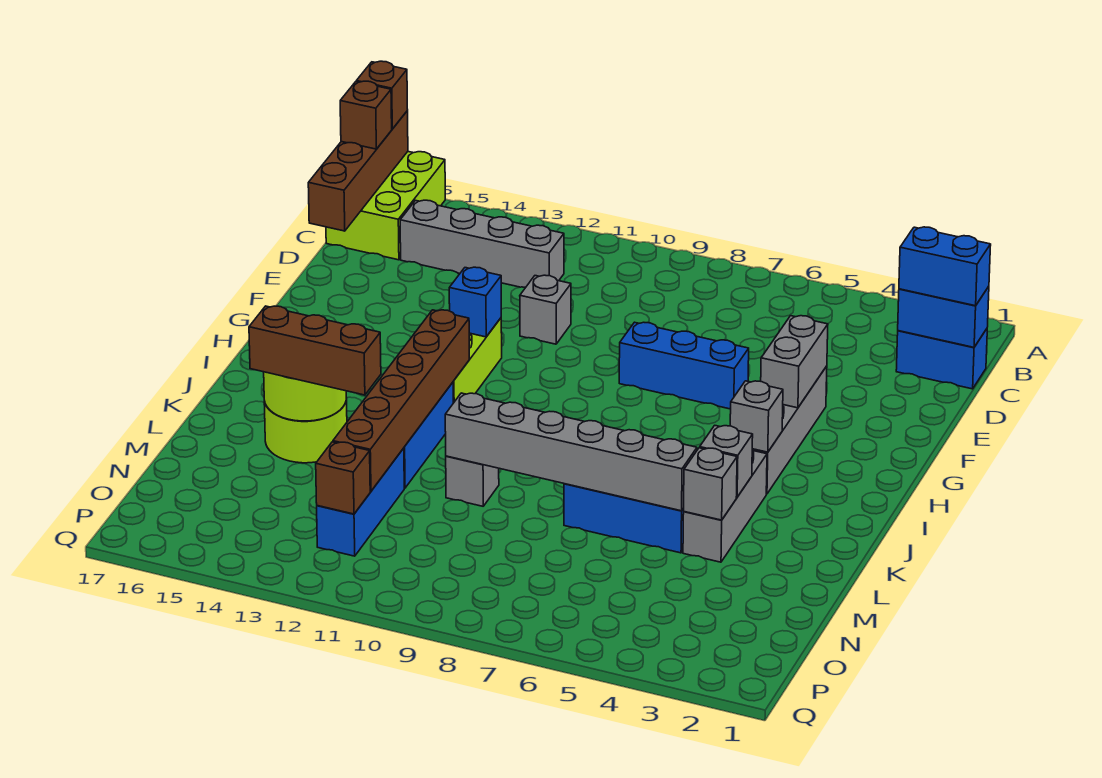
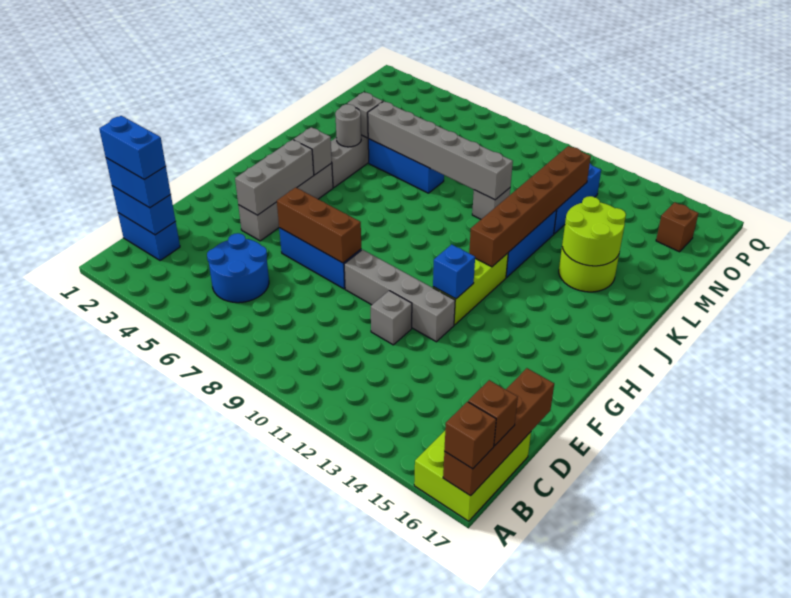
none -> blue 1x2 brick [99,116,166,179]
none -> blue 2x2 round brick [207,233,269,303]
grey 1x4 brick [400,200,564,287] -> grey 1x4 brick moved to [344,250,455,342]
grey 1x2 brick [761,316,828,408] -> grey 1x3 brick [235,140,314,215]
grey 1x1 brick [700,425,753,497] -> grey 1x1 round brick [335,104,361,147]
brown 1x3 brick [249,306,381,395] -> brown 1x3 brick moved to [277,187,361,263]
brown 1x1 brick [316,442,370,514] -> brown 1x1 brick moved to [656,202,698,252]

